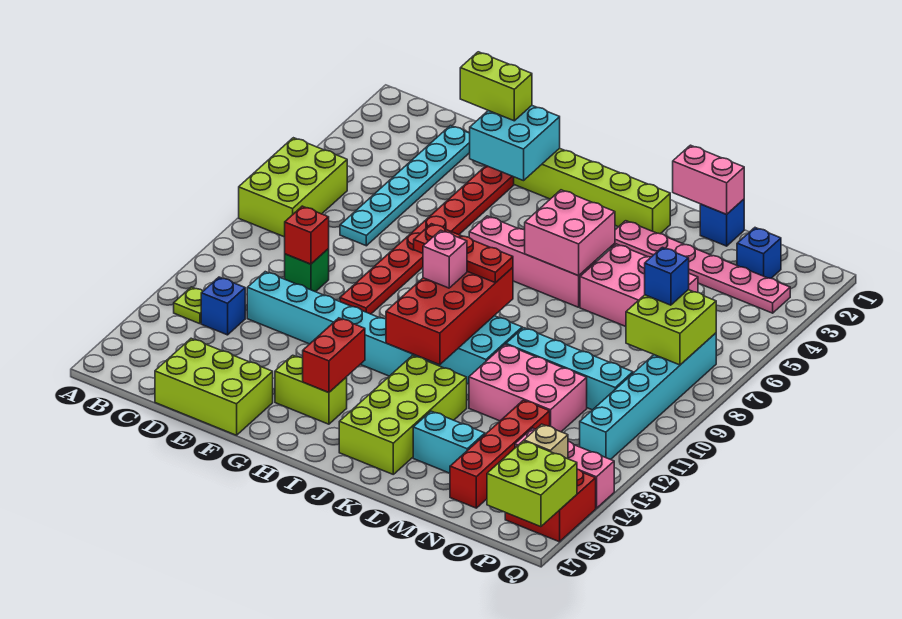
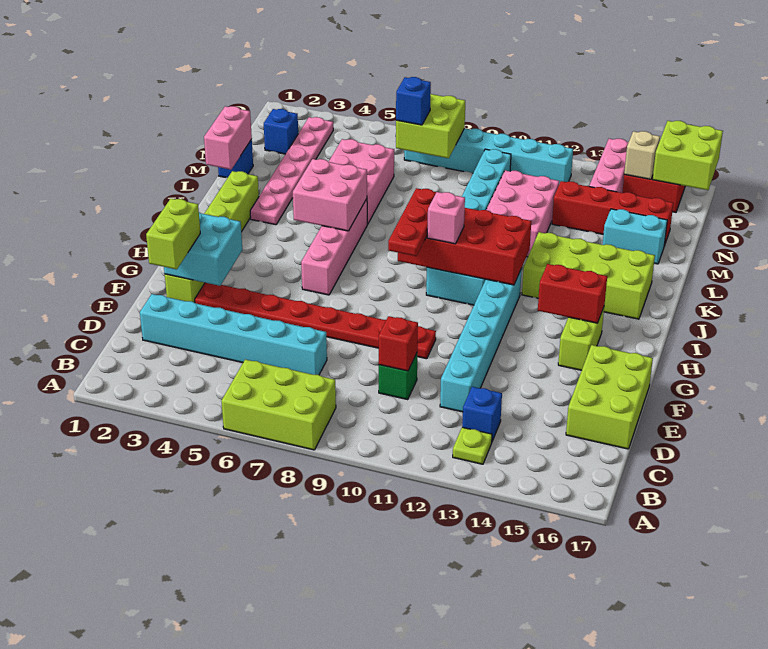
cyan 1x6 plate [340,126,470,246] -> cyan 1x6 brick [140,294,327,375]
cyan 1x2 brick [413,411,485,473] -> cyan 1x2 brick turned to [603,209,667,264]

